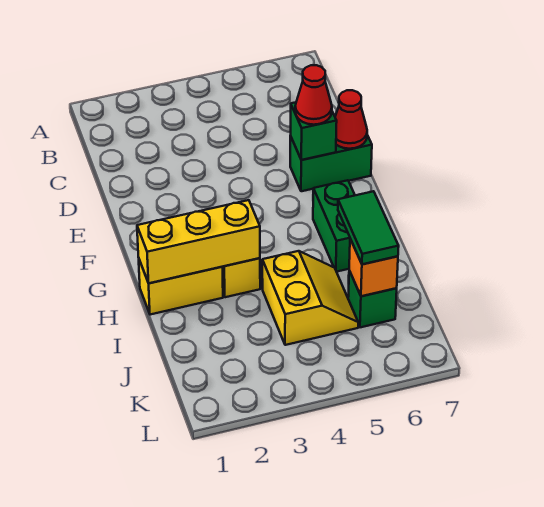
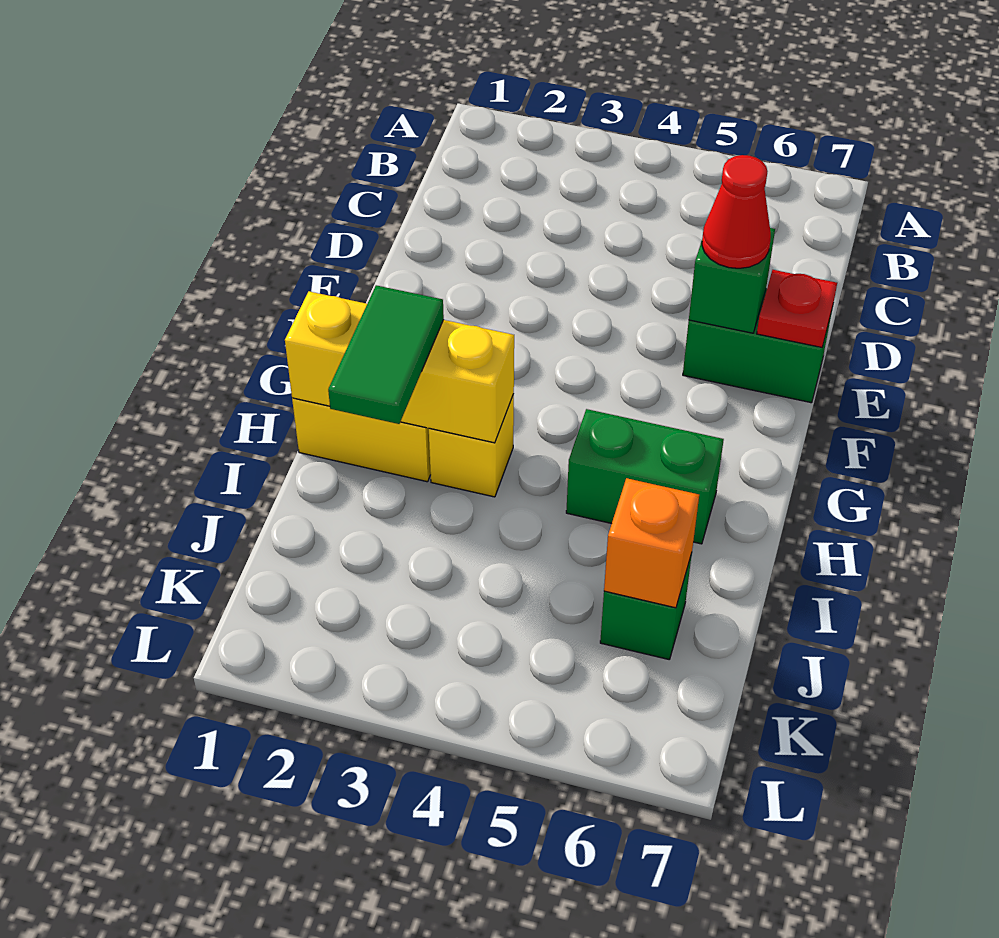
red 1x1 cone [335,90,367,149] -> red 1x1 plate [757,270,837,347]
green 1x2 brick [313,180,355,272] -> green 1x2 brick turned to [566,409,724,544]
yellow 2x2 slope [262,251,358,345] -> none
green 1x2 tile [338,191,399,264] -> green 1x2 tile moved to [328,285,444,424]

